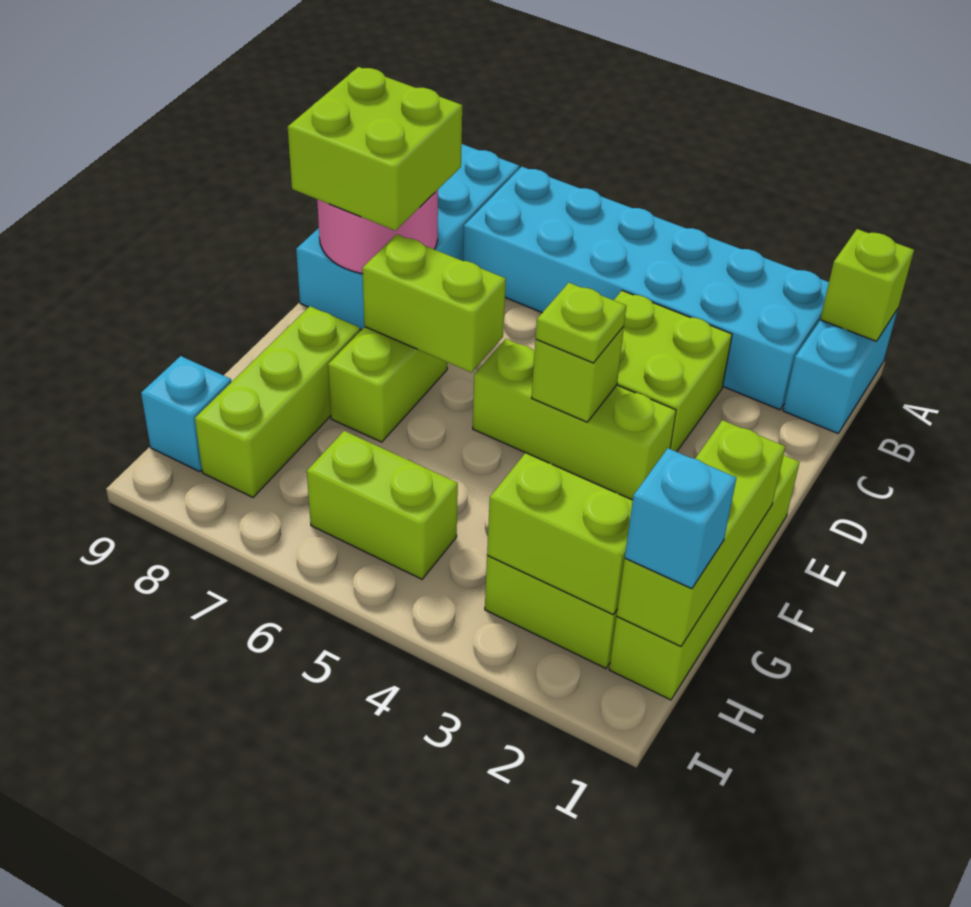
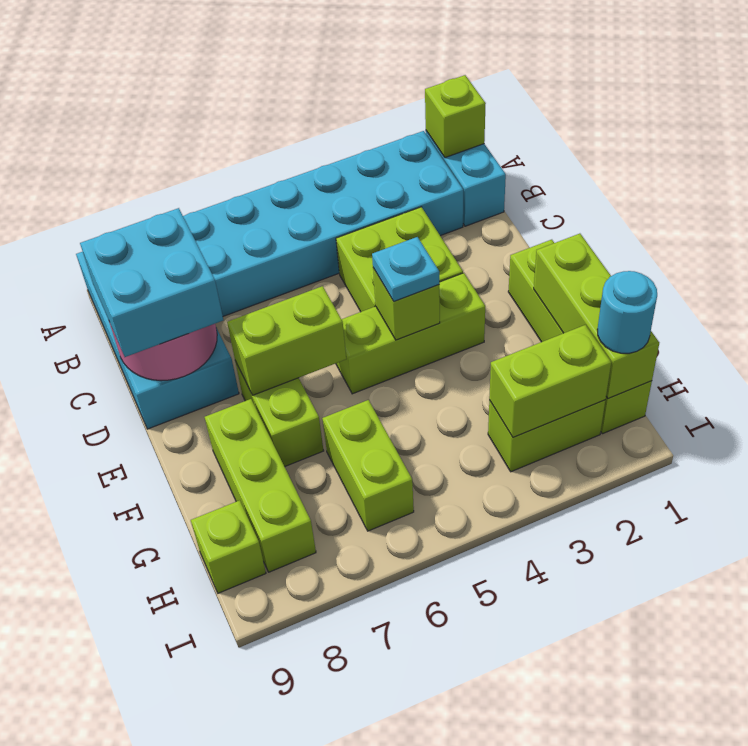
lime 2x2 brick [288,67,462,231] -> cyan 2x2 brick [80,208,223,357]
lime 1x1 plate [536,283,626,363] -> cyan 1x1 plate [372,237,439,301]
cyan 1x1 brick [625,448,736,589] -> cyan 1x1 round brick [597,271,657,353]
lime 1x2 brick [307,431,458,579] -> lime 1x2 brick turned to [322,400,414,531]
cyan 1x1 brick [141,356,231,472] -> lime 1x1 brick [191,500,266,593]

